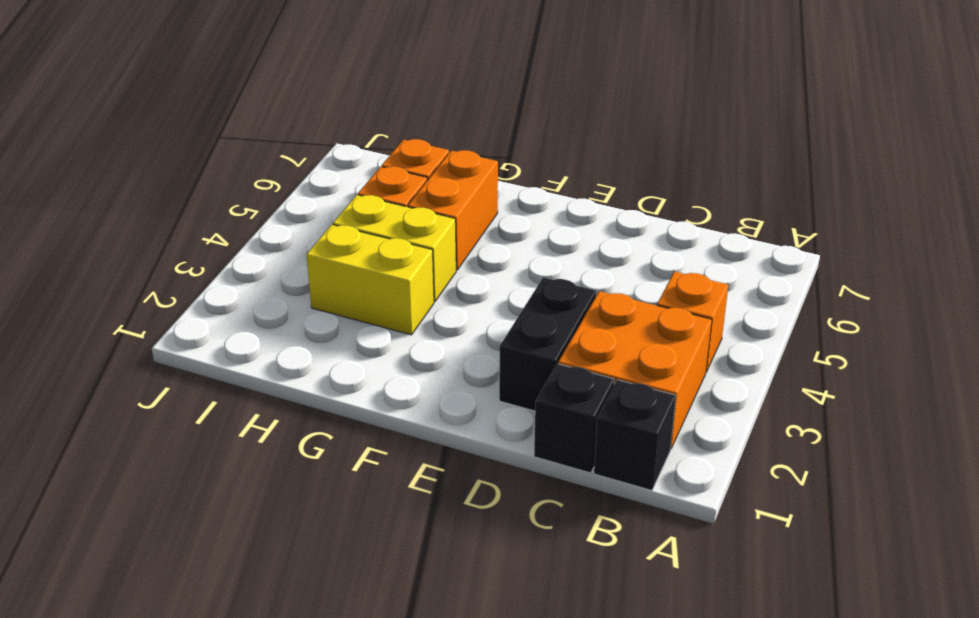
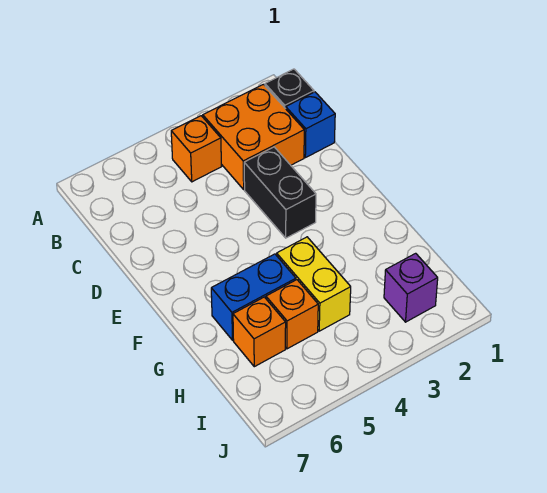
black 1x1 brick [534,364,614,473] -> blue 1x1 brick [286,92,335,158]
black 1x2 brick [499,277,596,411] -> black 1x2 brick turned to [244,147,316,238]
yellow 1x2 brick [306,225,434,335] -> none
orange 1x2 brick [408,150,498,270] -> blue 1x2 brick [211,254,296,340]
none -> purple 1x1 brick [384,253,438,322]

